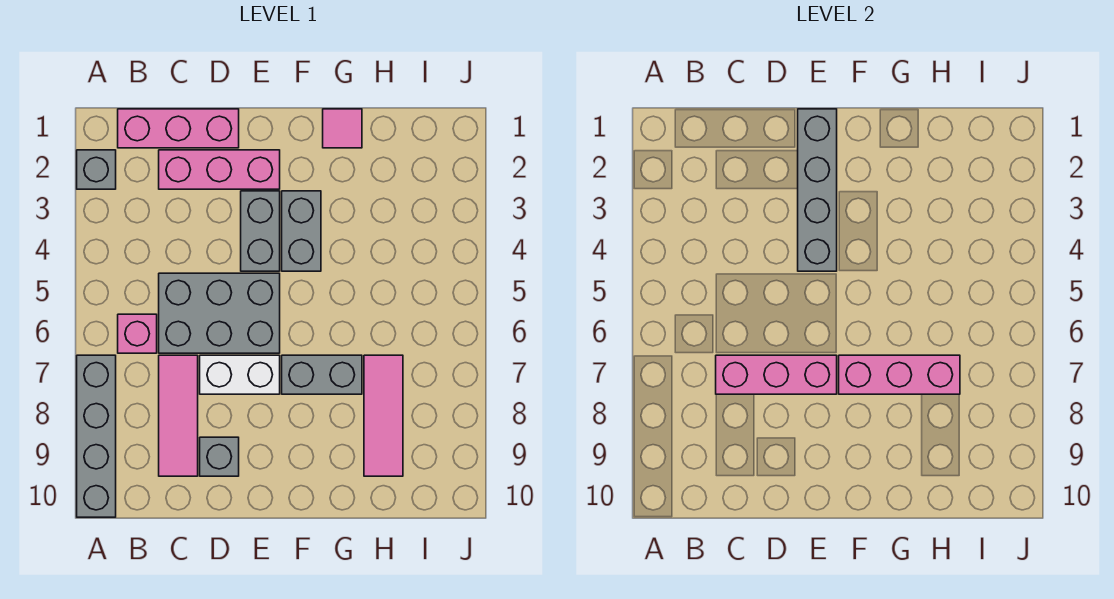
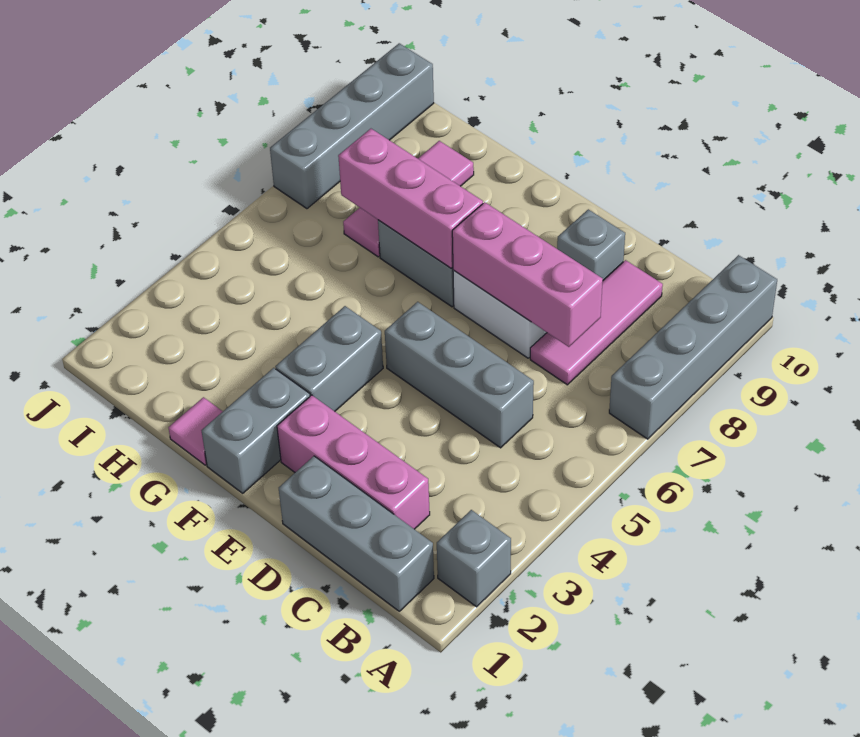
pink 1x3 brick [118,109,239,148] -> grey 1x3 brick [279,456,434,611]
pink 1x1 brick [118,314,157,353] -> none
grey 2x3 brick [159,273,280,353] -> grey 1x3 brick [385,302,534,448]
grey 1x4 brick [798,109,837,271] -> grey 1x4 brick moved to [270,43,434,209]
grey 1x2 brick [241,191,280,271] -> grey 1x2 brick moved to [202,368,310,493]

